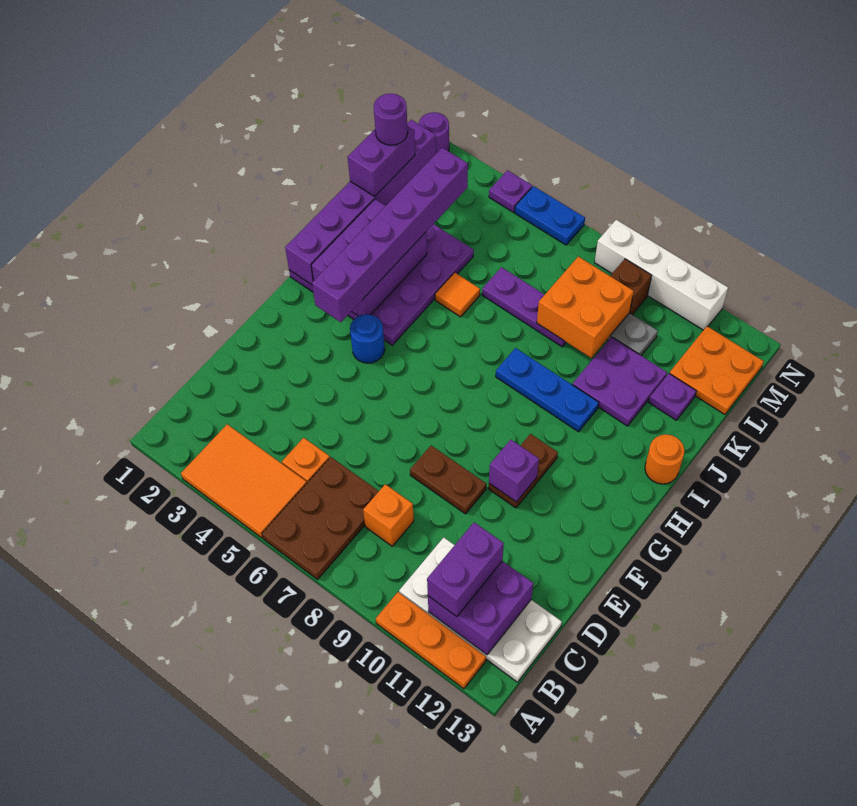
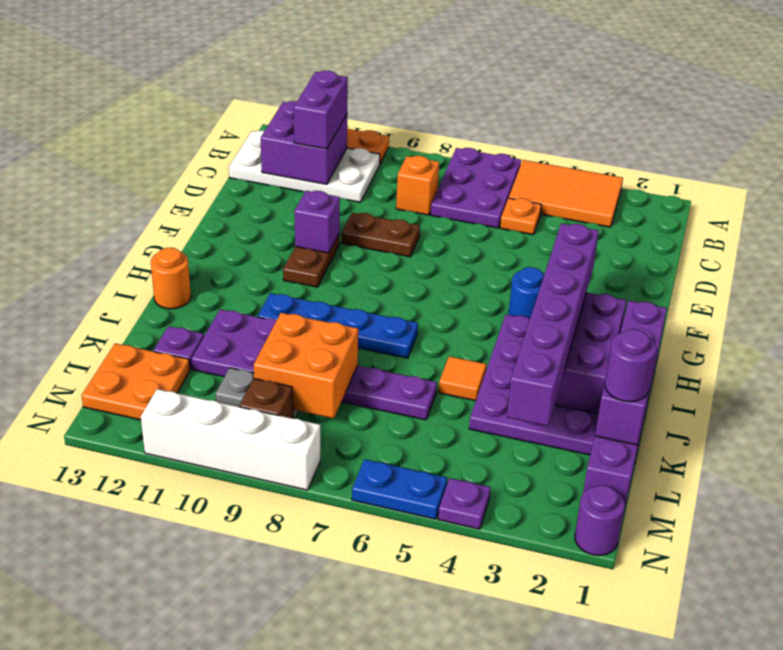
brown 2x3 plate [262,457,379,579] -> purple 2x3 plate [431,148,521,228]
blue 1x3 plate [496,348,599,432] -> blue 1x4 plate [258,293,418,358]

